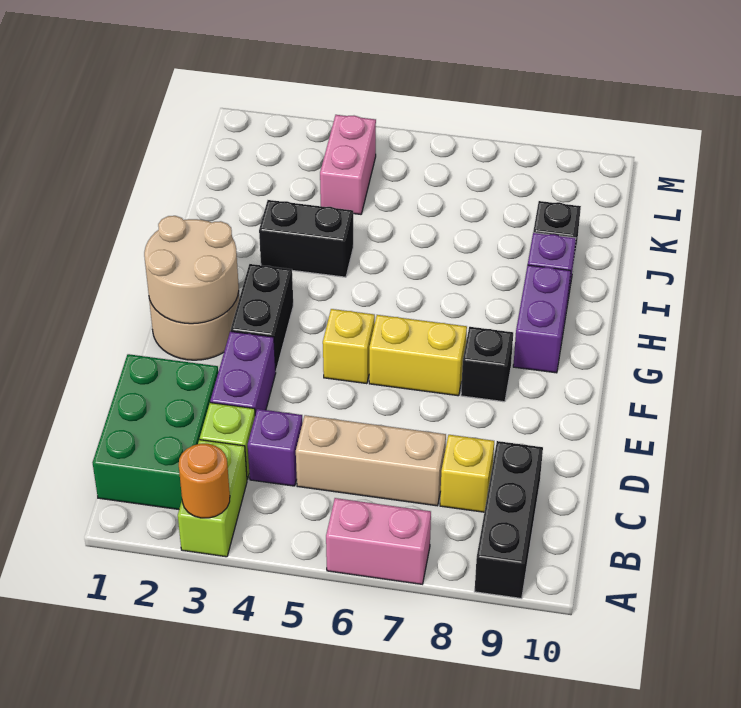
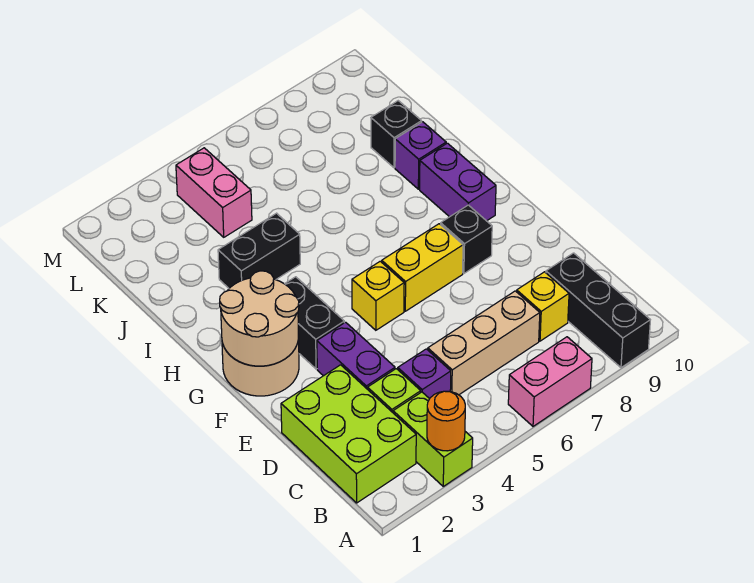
green 2x3 brick [93,354,218,509] -> lime 2x3 brick [281,365,416,503]

